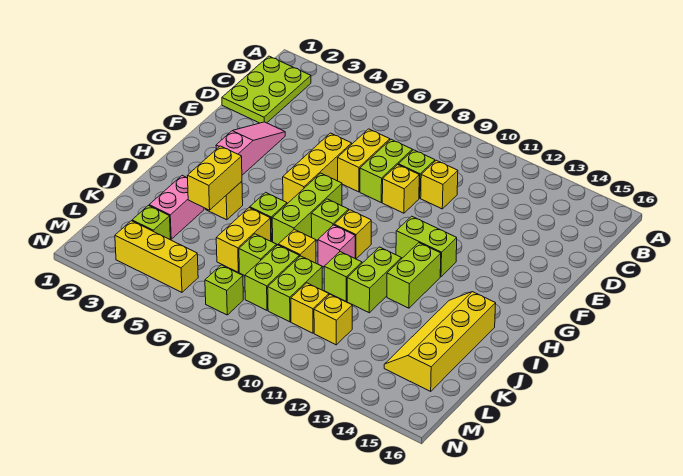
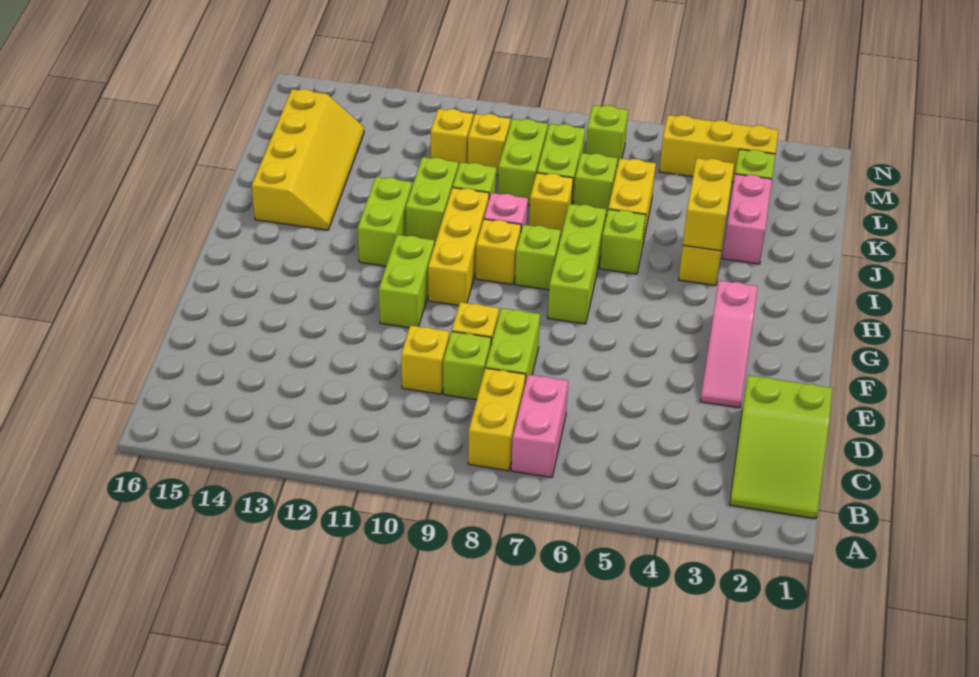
lime 2x3 plate [222,56,311,123] -> lime 2x3 slope [730,375,833,519]
none -> pink 1x2 brick [511,375,568,477]
yellow 1x2 brick [338,129,390,192] -> yellow 1x2 brick moved to [468,368,526,471]
yellow 1x3 brick [283,133,352,203] -> yellow 1x3 brick moved to [428,188,489,305]
lime 1x2 brick [396,216,457,277] -> lime 1x2 brick turned to [379,235,434,328]

